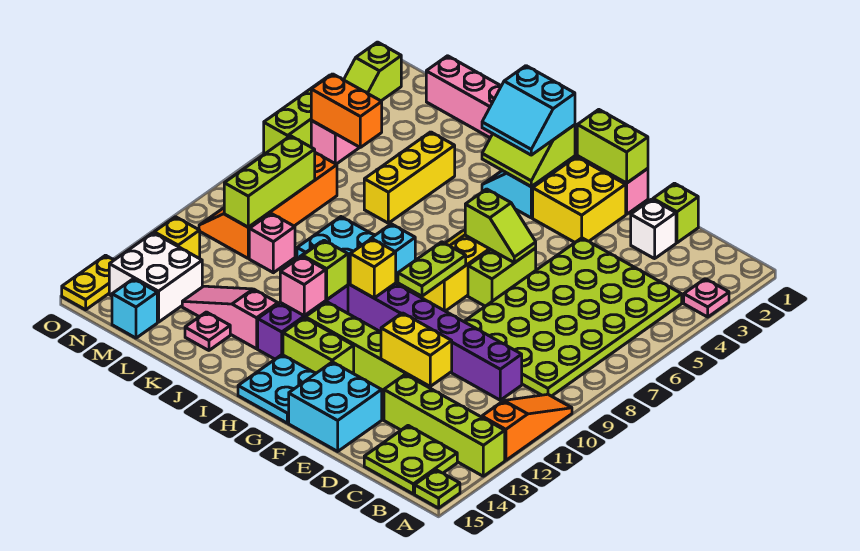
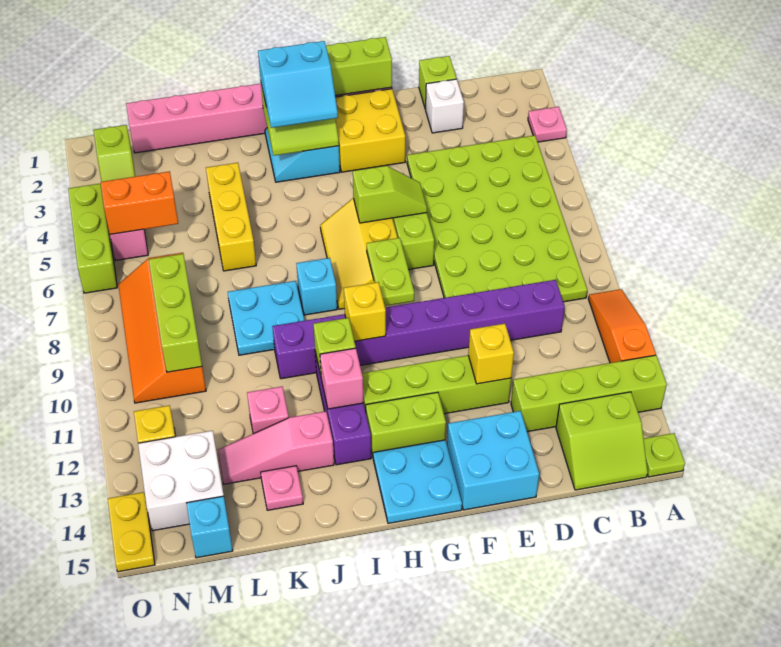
lime 2x2 plate [364,426,457,494] -> lime 2x2 slope [556,392,648,490]
yellow 1x2 brick [381,313,452,386] -> yellow 1x1 brick [468,324,514,384]
pink 1x1 brick [249,213,295,273] -> pink 1x1 brick moved to [247,387,289,434]

